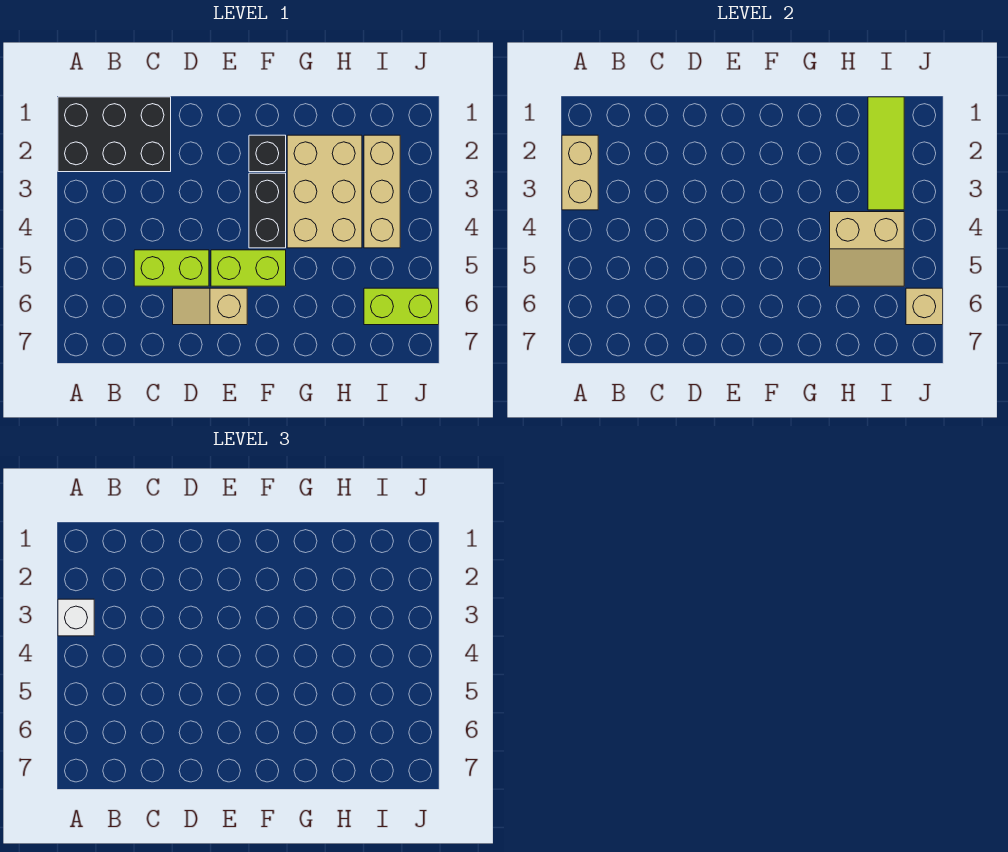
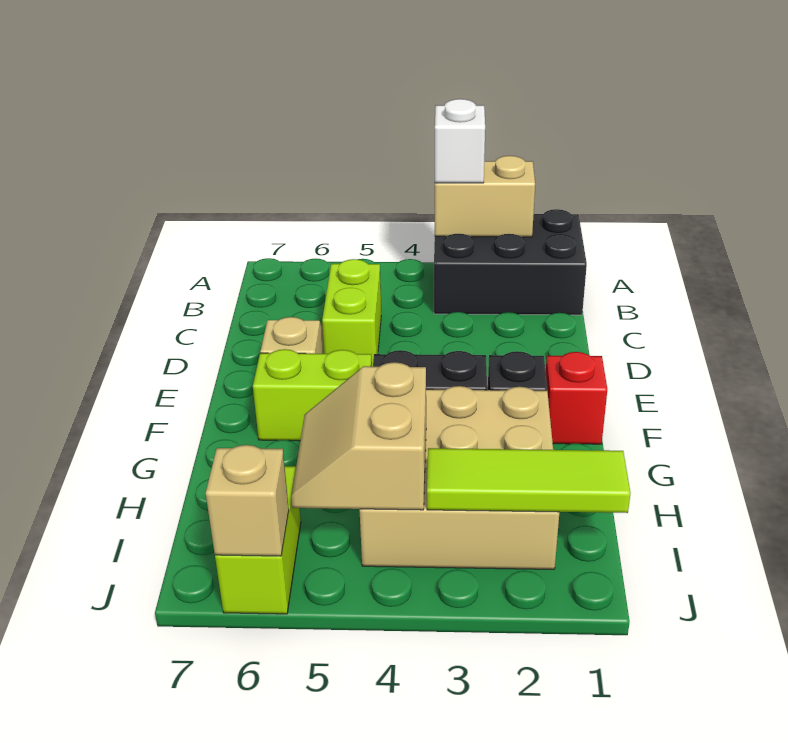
black 2x3 brick [58,97,171,172] -> black 2x3 brick turned to [434,209,587,315]
lime 1x2 brick [211,250,286,286] -> lime 1x2 brick turned to [253,349,372,441]
none -> red 1x1 brick [546,352,607,444]

